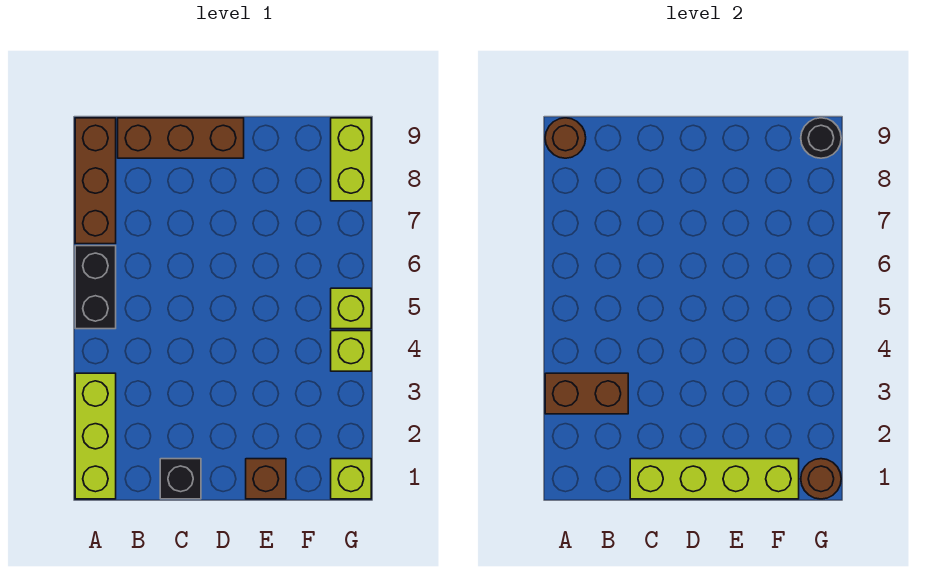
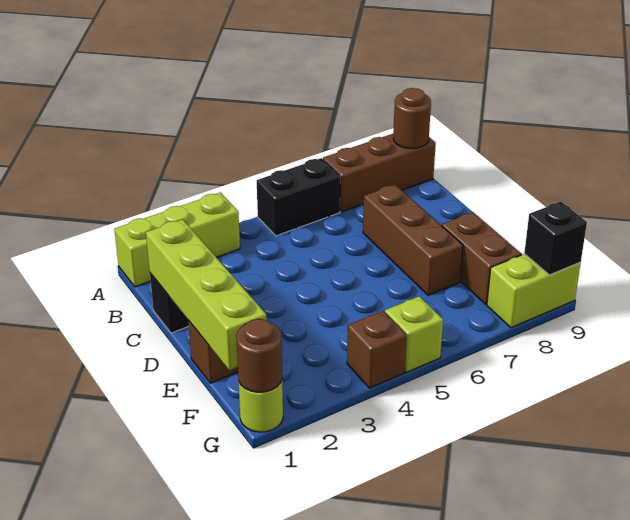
brown 1x2 brick [545,373,628,414] -> brown 1x2 brick moved to [442,212,521,304]
brown 1x3 brick [118,118,244,158] -> brown 1x3 brick moved to [363,185,463,295]
lime 1x1 brick [331,459,371,499] -> lime 1x1 round brick [239,380,283,432]
lime 1x1 brick [331,331,371,371] -> brown 1x1 brick [347,311,407,388]
black 1x1 round brick [801,118,841,158] -> black 1x1 brick [524,202,587,275]

